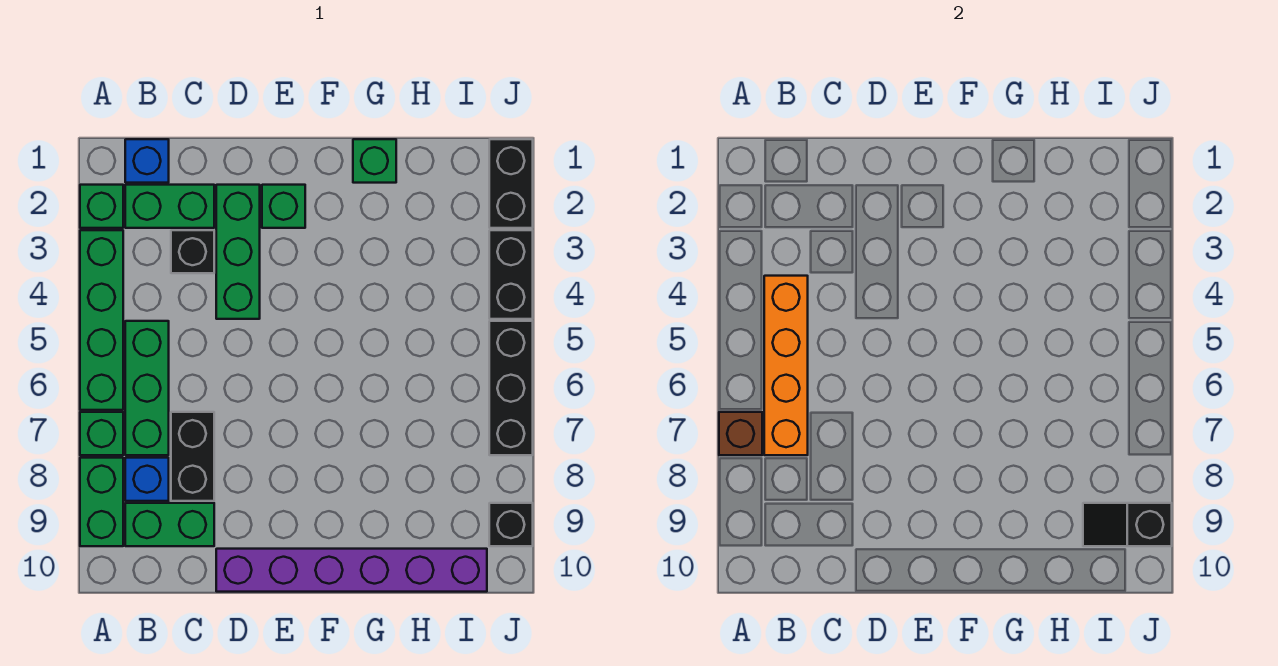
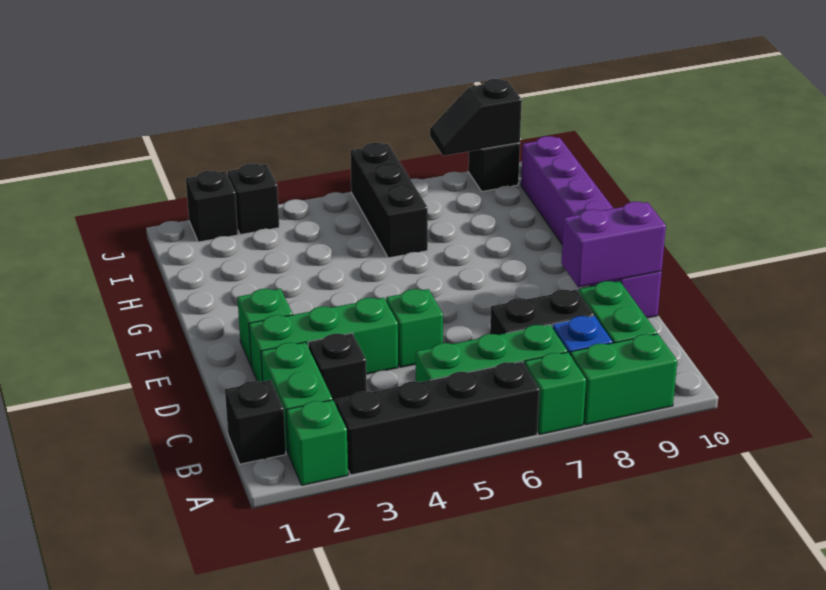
green 1x4 brick [80,230,123,410] -> black 1x4 brick [335,362,540,475]
brown 1x1 brick [719,412,762,455] -> none
blue 1x1 brick [125,139,169,183] -> black 1x1 brick [225,380,286,464]
orange 1x4 brick [764,276,808,455] -> none
none -> purple 1x2 brick [561,202,666,287]
green 1x1 brick [353,139,396,183] -> green 1x1 brick moved to [386,289,443,367]
black 1x2 slope [1083,503,1172,546] -> black 1x2 slope turned to [430,79,522,156]
black 1x2 brick [489,139,533,228] -> black 1x1 brick [186,170,238,242]
black 1x2 brick [489,230,533,319] -> black 1x1 brick [228,163,279,235]
black 1x3 brick [489,321,533,455] -> black 1x3 brick turned to [350,143,428,258]

